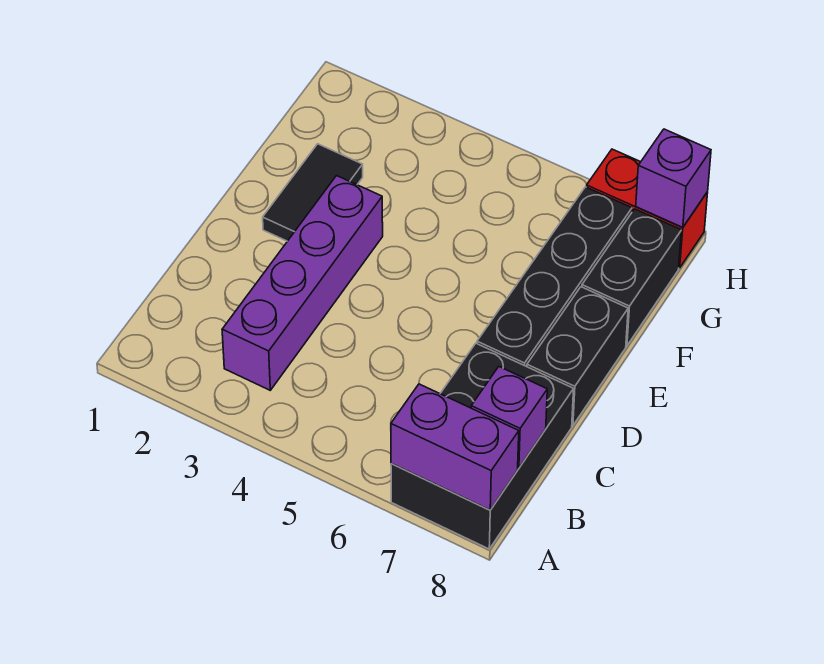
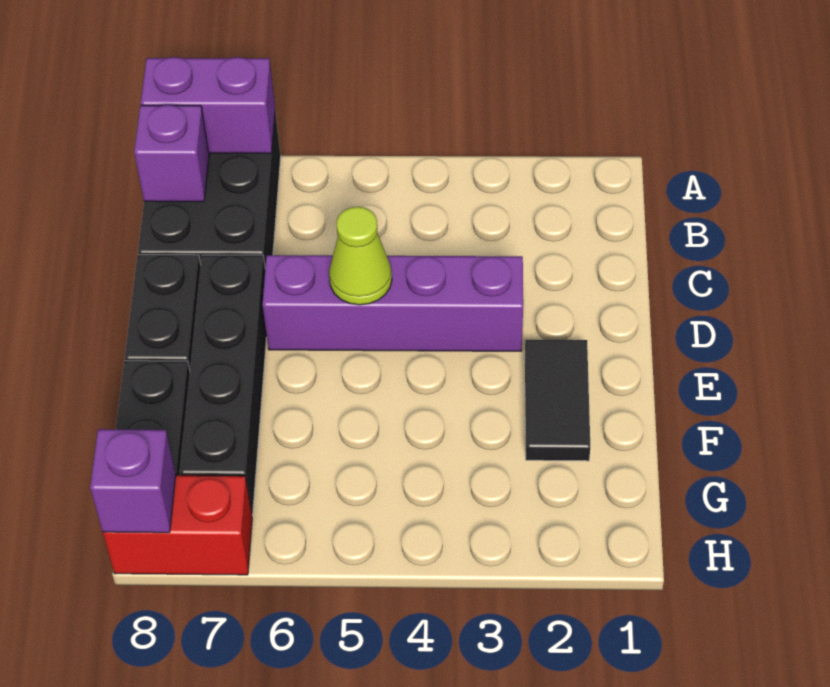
purple 1x4 brick [222,176,383,390] -> purple 1x4 brick turned to [263,255,523,351]
none -> lime 1x1 cone [329,207,392,305]

